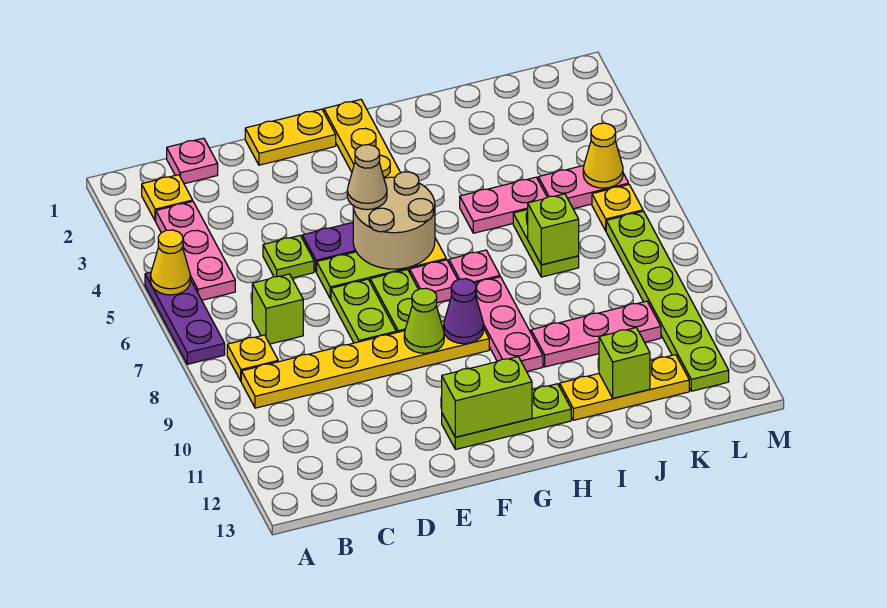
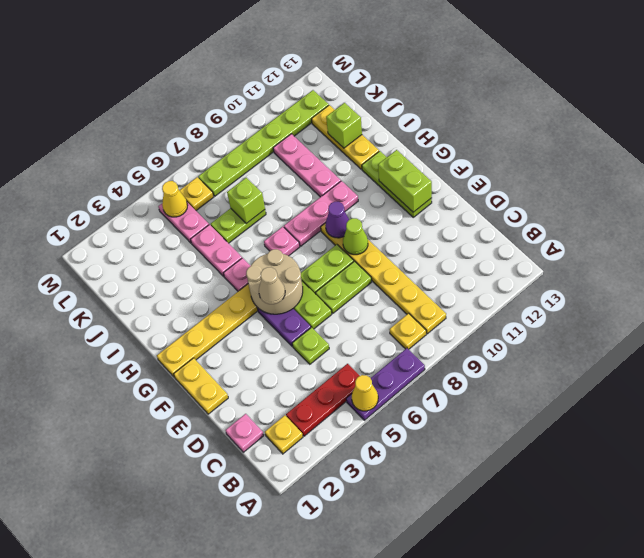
pink 1x3 plate [156,201,235,300] -> red 1x3 plate [286,364,360,436]
lime 1x1 brick [252,274,303,344] -> none
pink 1x1 plate [410,260,458,303] -> pink 1x1 plate moved to [223,258,250,291]

